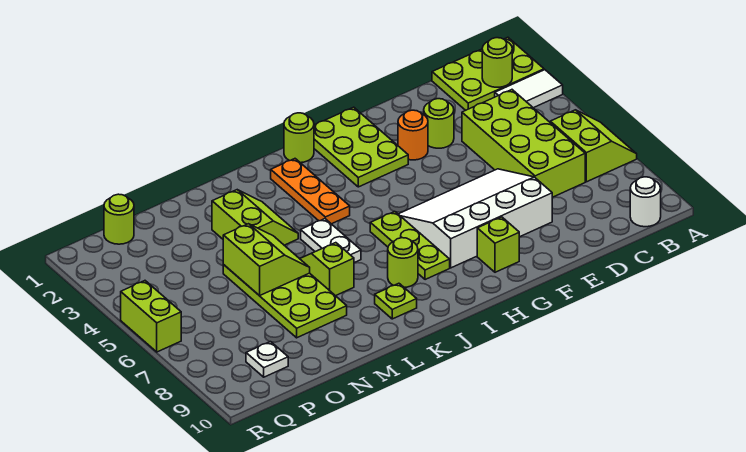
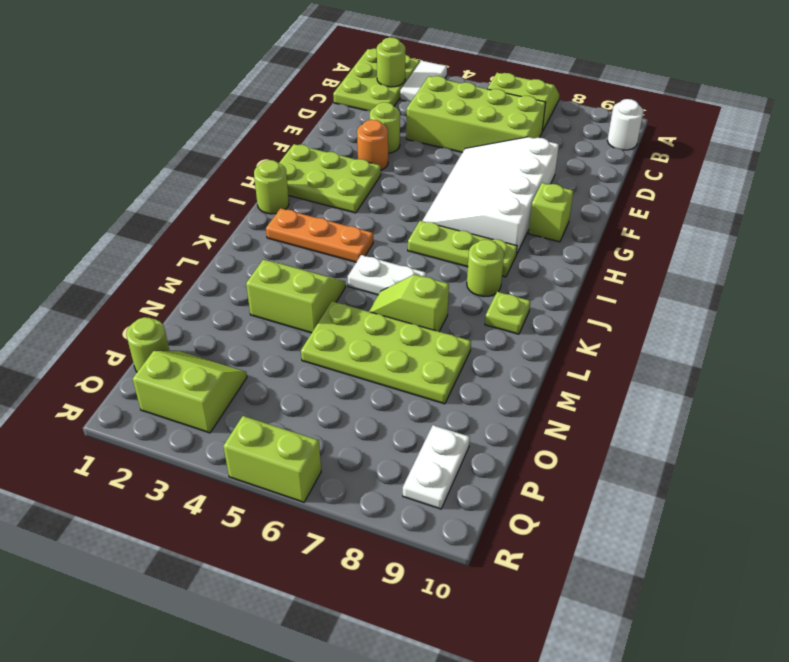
lime 2x2 slope [223,224,310,296] -> lime 2x2 slope moved to [133,351,247,433]
white 1x1 plate [246,342,288,377] -> white 1x2 plate [403,425,470,509]

